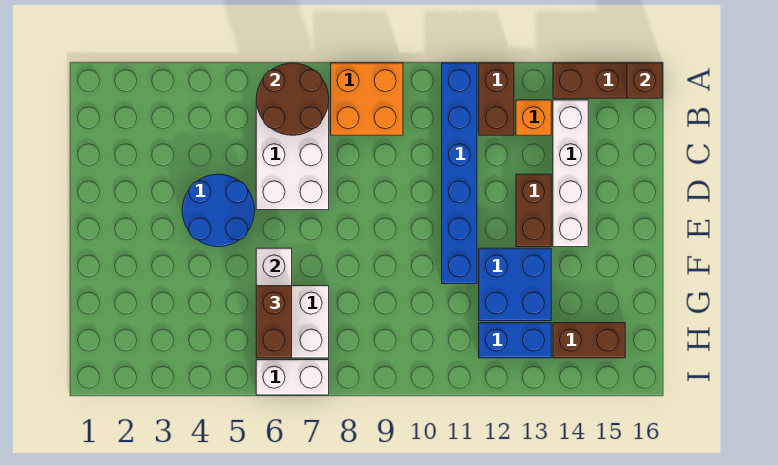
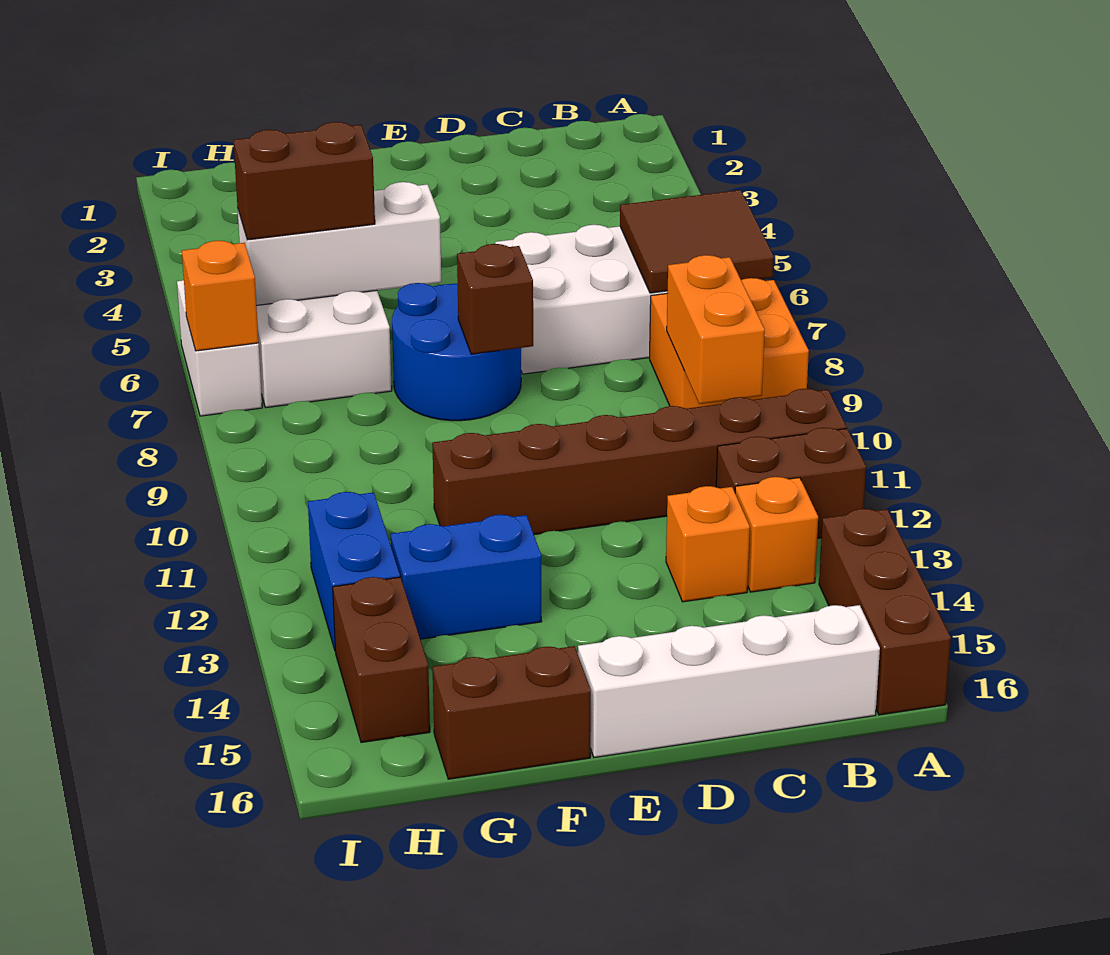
brown 2x2 round brick [256,63,329,135] -> brown 2x2 tile [620,190,774,293]
blue 1x6 brick [442,63,477,284] -> brown 1x6 brick [432,389,846,535]
brown 1x1 brick [627,63,662,98] -> brown 1x1 brick moved to [457,244,533,354]
none -> orange 1x2 brick [667,255,765,404]
white 1x4 brick [553,100,588,247] -> white 1x4 brick moved to [578,605,880,757]
none -> orange 1x1 brick [666,486,750,602]
blue 2x2 round brick [182,174,255,247] -> blue 2x2 round brick moved to [392,283,521,421]
brown 1x2 brick [516,174,551,247] -> brown 1x2 brick moved to [433,646,591,779]
blue 2x2 brick [479,248,551,321] -> blue 1x2 brick [390,515,542,639]
none -> orange 1x1 brick [182,241,259,351]

